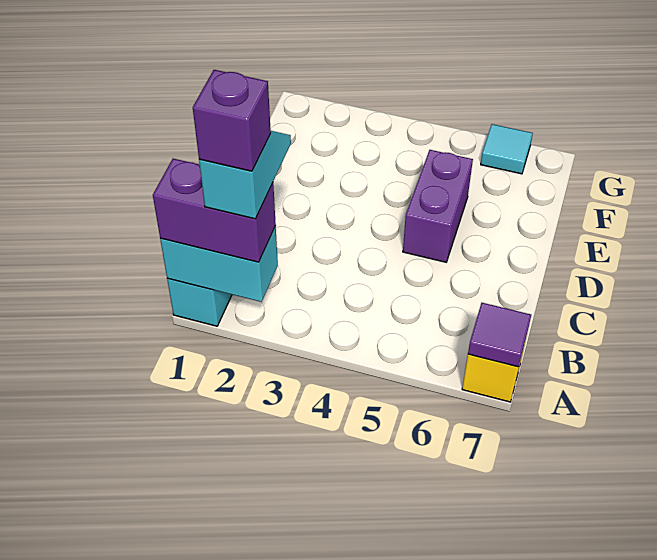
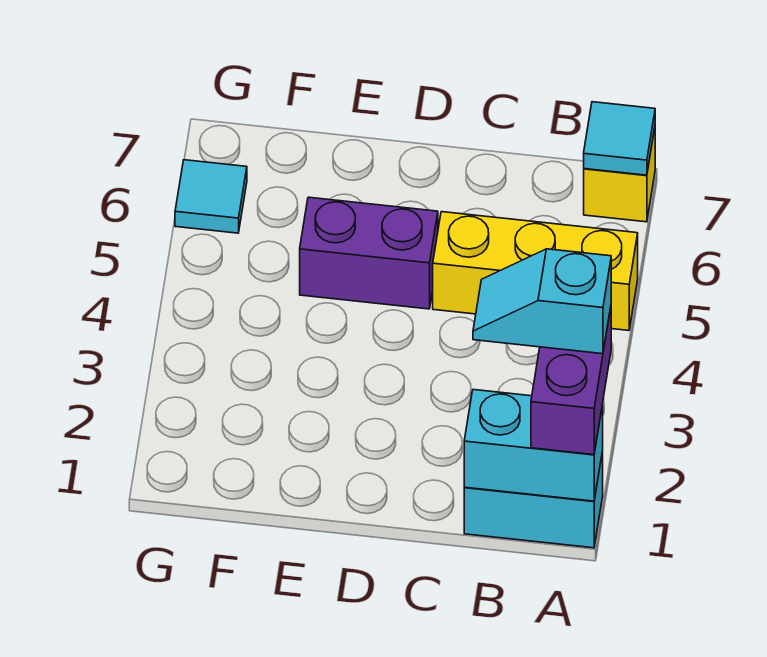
cyan 1x2 brick [160,226,278,302] -> cyan 1x2 brick turned to [464,390,603,501]
purple 1x1 brick [193,70,271,171] -> none
none -> yellow 1x3 brick [433,212,638,330]
purple 1x1 tile [468,303,531,367] -> cyan 1x1 tile [584,102,655,175]

